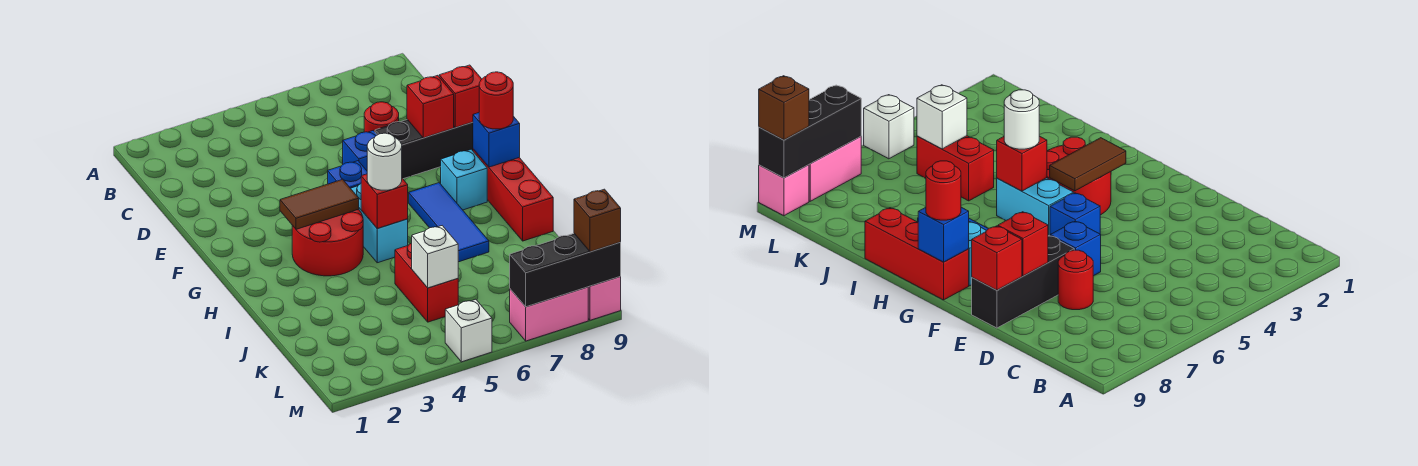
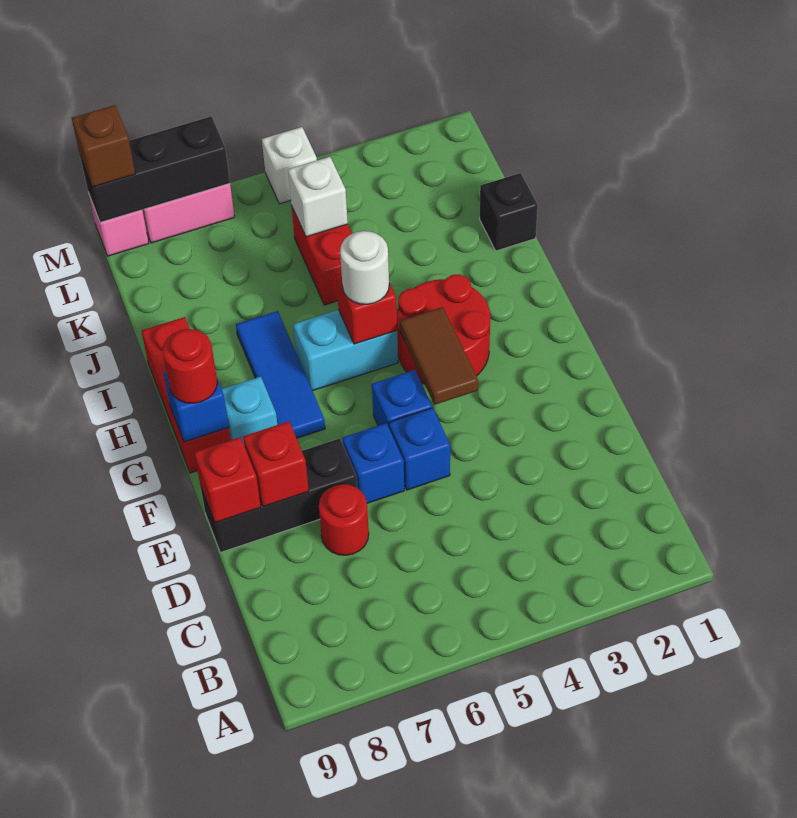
none -> blue 1x1 brick [389,408,450,490]
brown 1x2 tile [280,179,359,229] -> brown 1x2 tile turned to [400,307,478,405]
cyan 1x2 brick [351,184,408,263] -> cyan 1x2 brick turned to [293,310,398,391]
none -> black 1x1 brick [479,173,538,251]

